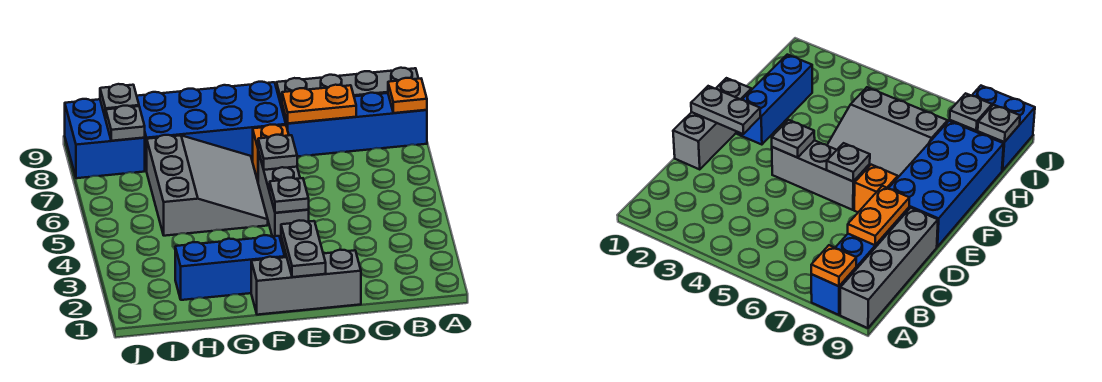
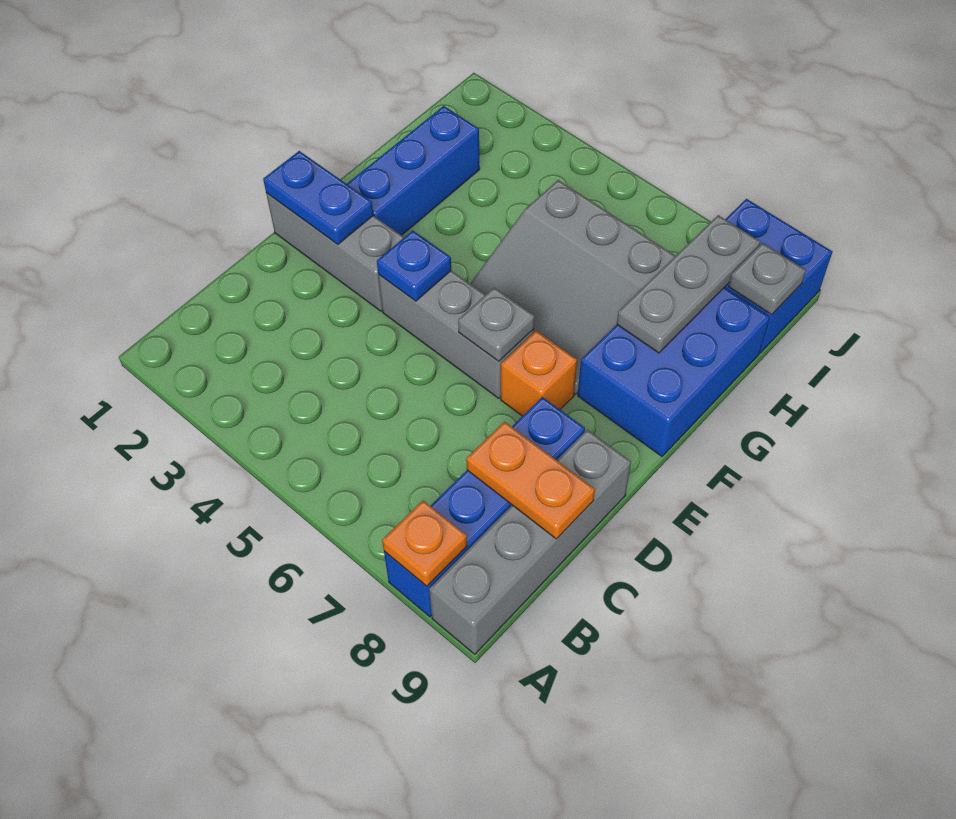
orange 1x2 plate [282,85,356,123] -> orange 1x2 plate turned to [466,422,595,539]
grey 1x3 brick [251,250,361,315] -> grey 1x3 brick turned to [266,193,404,311]
grey 1x2 plate [281,220,326,277] -> blue 1x2 plate [263,151,373,244]
grey 1x1 plate [270,178,309,213] -> blue 1x1 plate [377,230,451,301]
blue 2x4 brick [137,82,286,171] -> blue 2x3 brick [578,287,770,456]
grey 1x1 plate [106,106,145,141] -> grey 1x3 plate [617,215,760,353]

